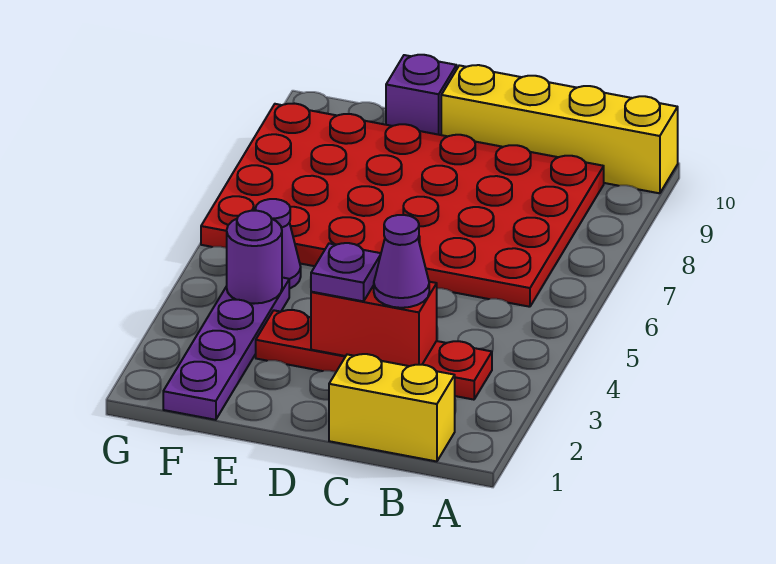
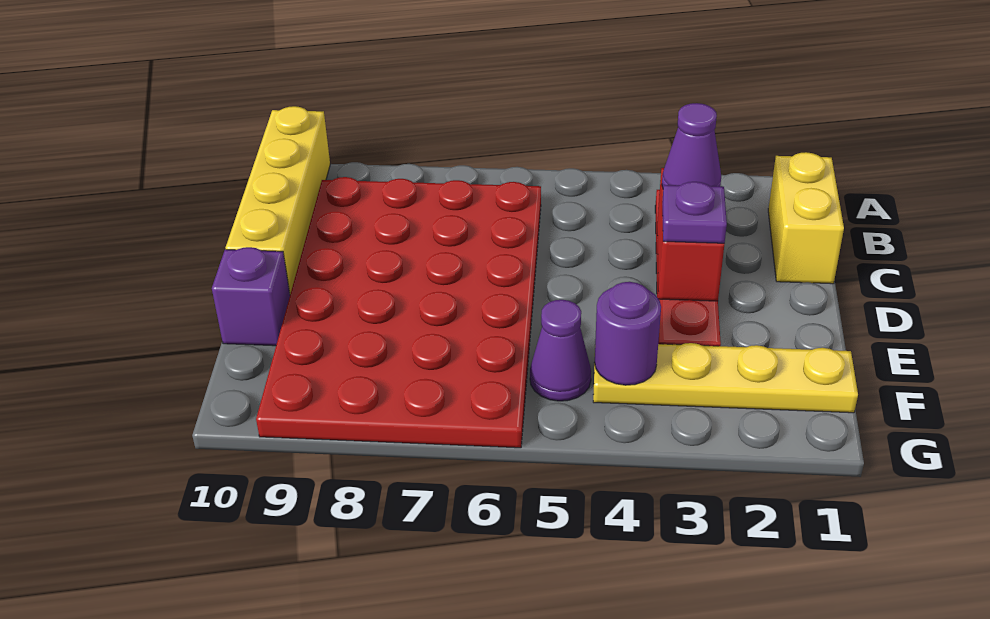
purple 1x4 plate [163,278,289,420] -> yellow 1x4 plate [593,343,858,413]

